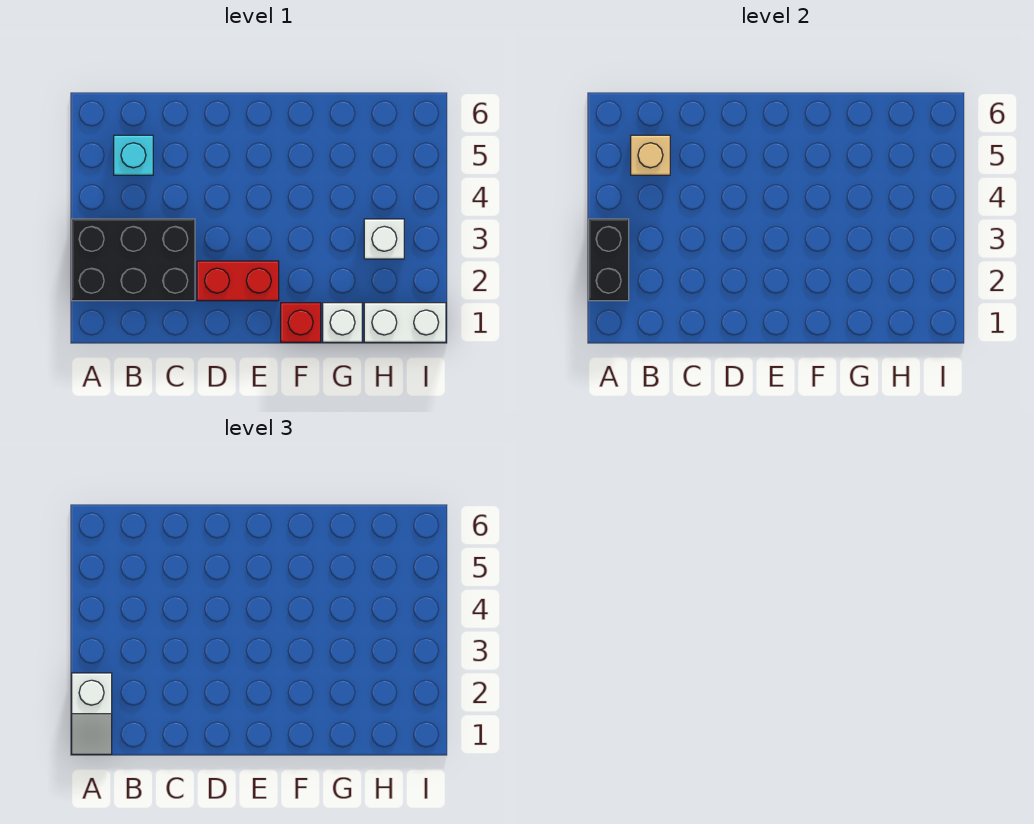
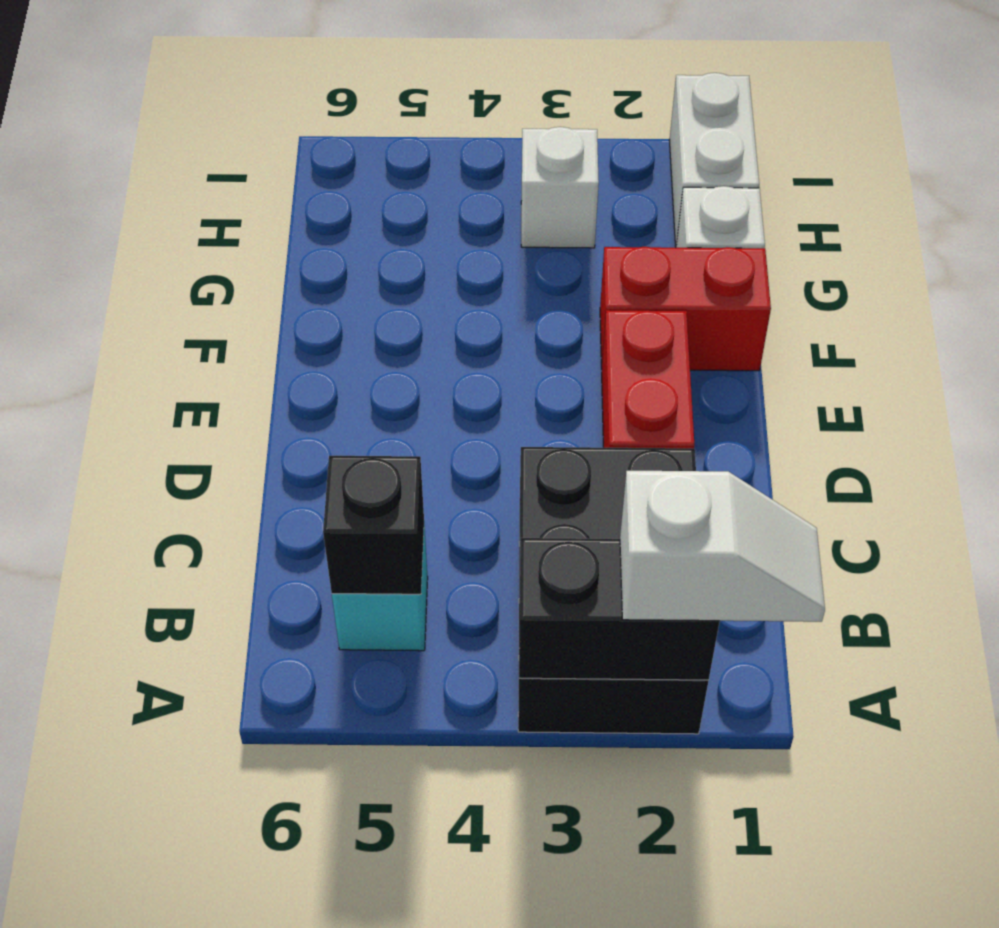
tan 1x1 brick [631,135,670,175] -> black 1x1 brick [323,456,424,594]
red 1x1 brick [281,303,321,342] -> red 1x2 brick [600,247,771,371]

